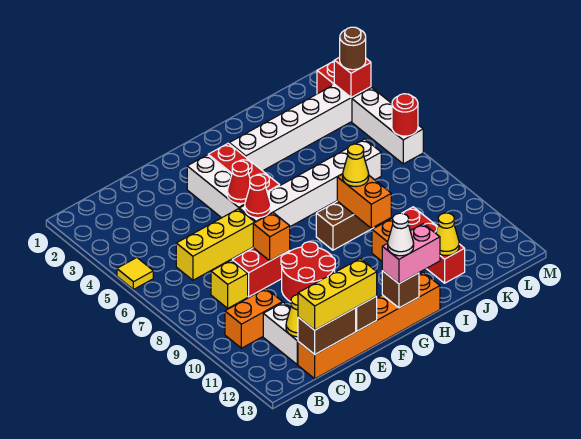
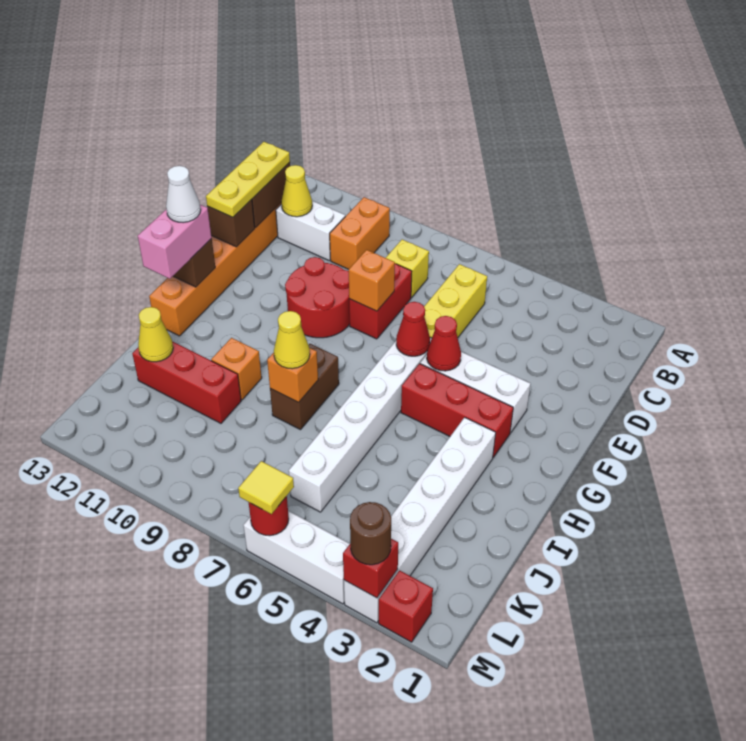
yellow 1x1 tile [117,258,153,290] -> yellow 1x1 tile moved to [238,461,294,514]
yellow 1x3 brick [298,259,377,330] -> yellow 1x3 plate [206,142,290,217]
orange 1x2 brick [337,174,391,228] -> orange 1x1 brick [267,348,318,402]

